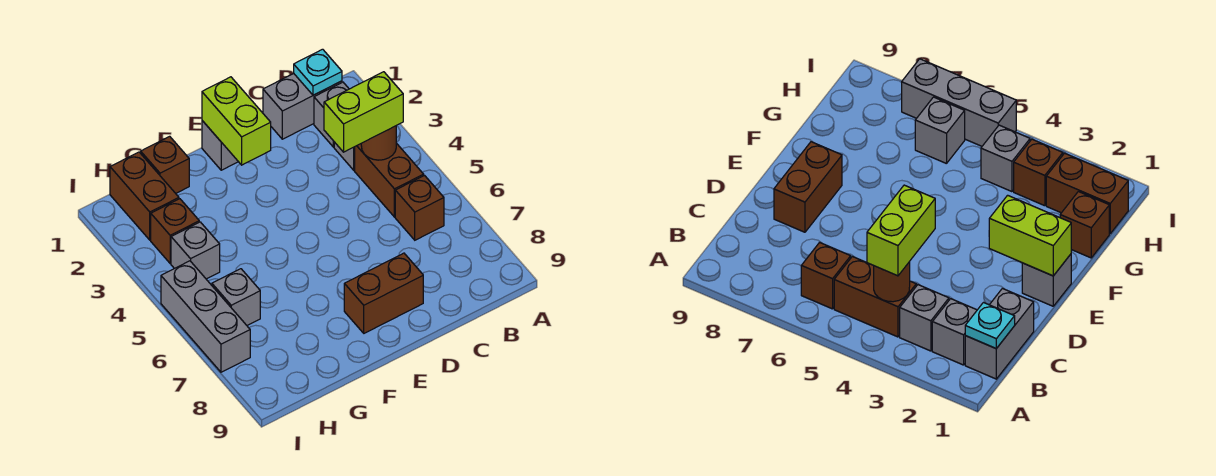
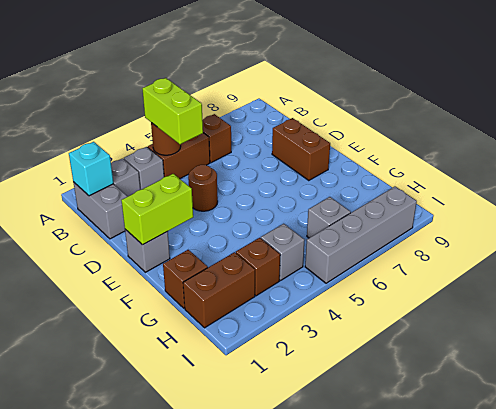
cyan 1x1 plate [294,49,342,95] -> cyan 1x1 brick [69,142,113,196]
none -> brown 1x1 round brick [188,165,218,211]
grey 1x3 brick [161,261,250,372] -> grey 1x4 brick [305,187,417,283]

